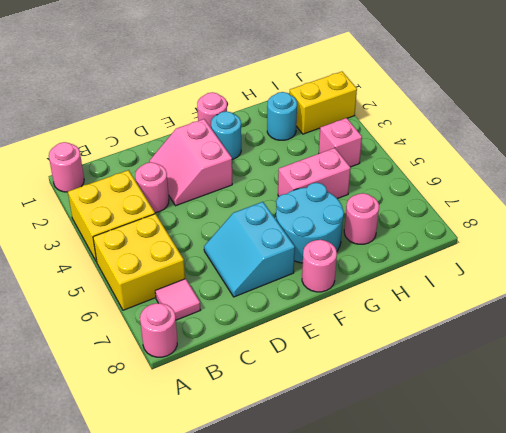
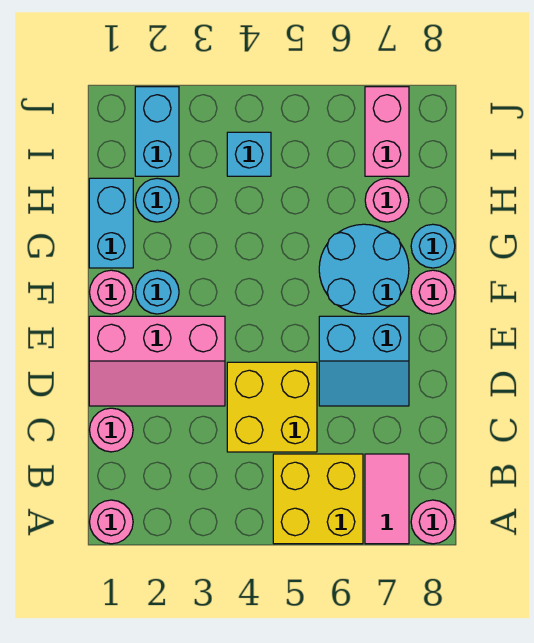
yellow 2x2 brick [68,170,155,262] -> yellow 2x2 brick moved to [227,362,317,452]
pink 1x1 tile [155,279,200,320] -> pink 1x2 tile [365,454,409,544]
pink 1x1 round brick [135,162,169,213] -> pink 1x1 round brick moved to [90,408,133,452]
pink 2x2 slope [149,119,232,206] -> pink 2x3 slope [89,316,225,406]
none -> cyan 1x2 brick [89,178,133,268]
pink 1x2 brick [278,148,351,199] -> pink 1x2 brick moved to [365,87,409,176]
none -> cyan 1x1 round brick [411,224,455,268]
yellow 1x2 brick [290,72,357,134] -> cyan 1x2 brick [135,87,179,176]
pink 1x1 brick [319,118,362,167] -> cyan 1x1 brick [227,132,271,176]

